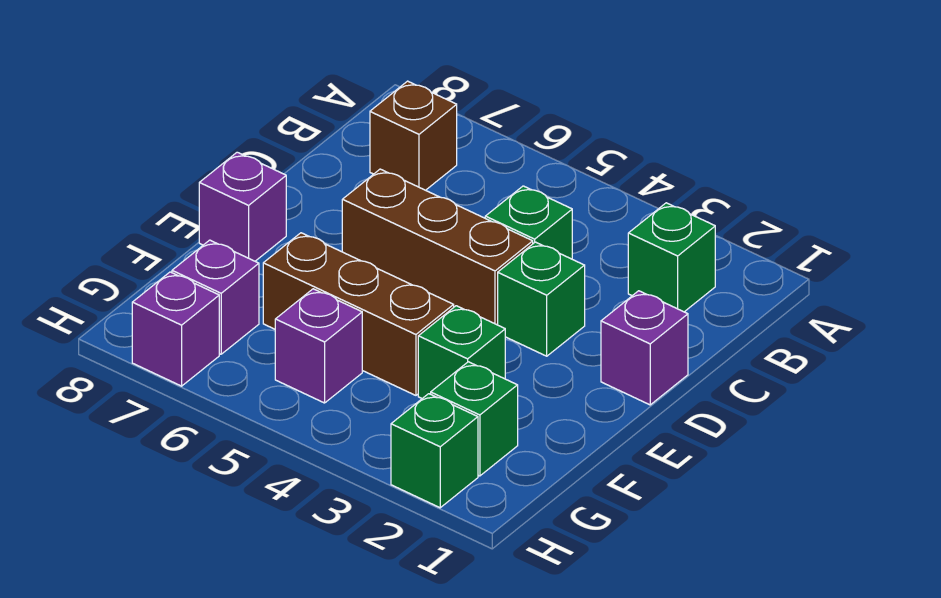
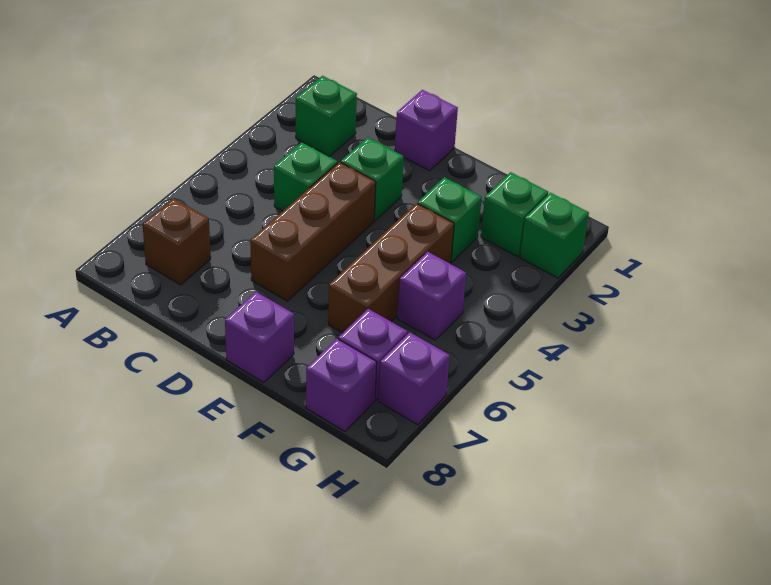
none -> purple 1x1 brick [306,339,377,431]

